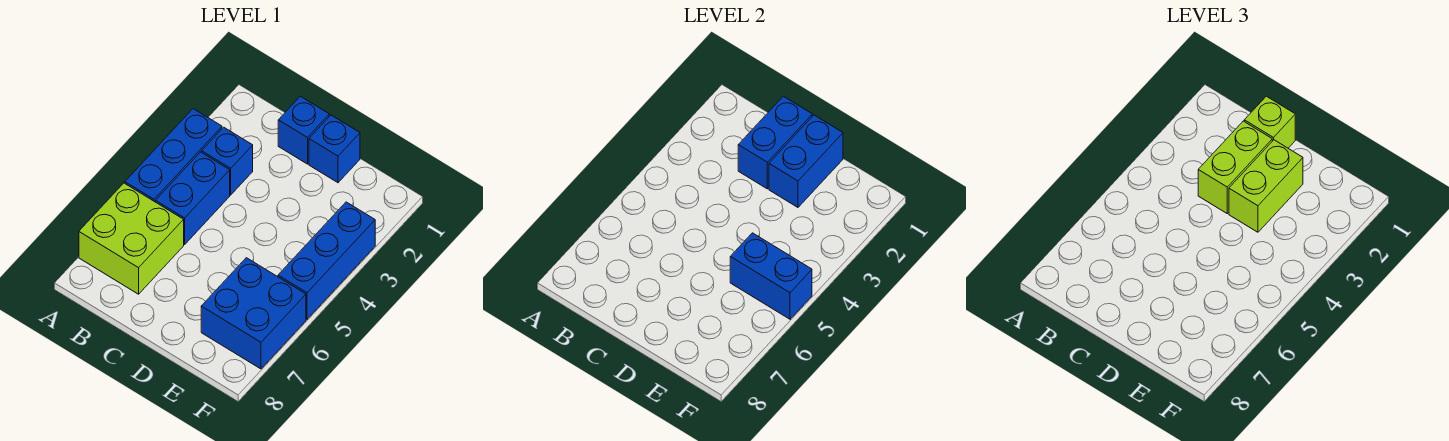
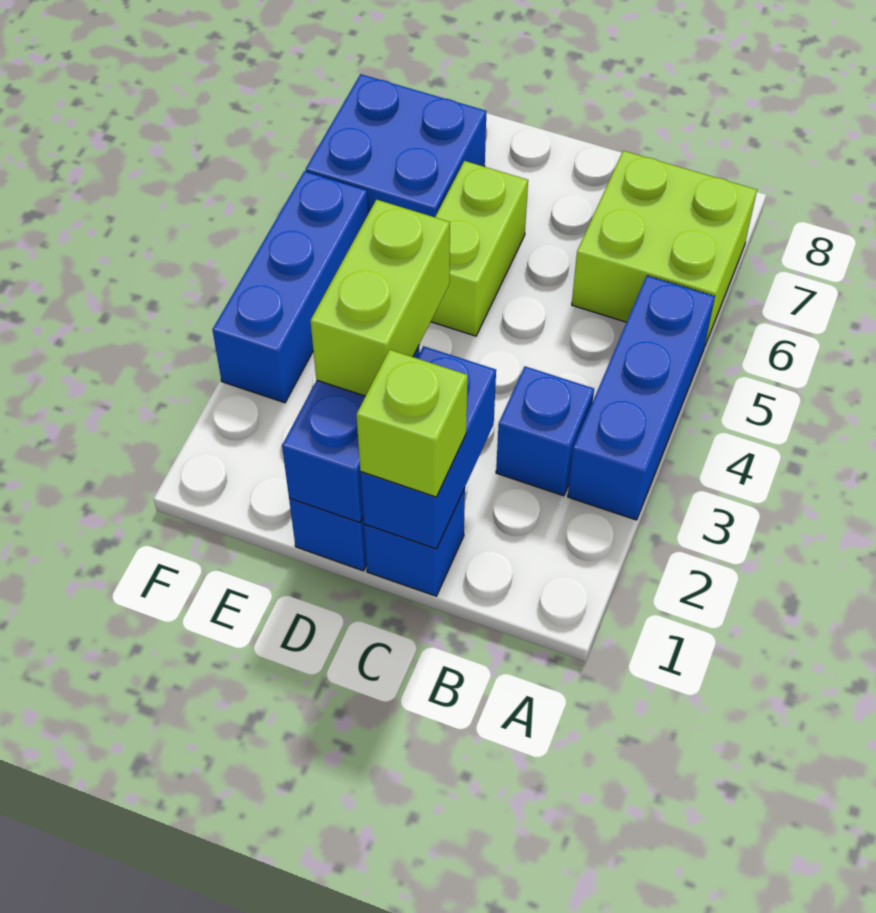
blue 1x2 brick [156,152,230,245] -> none
lime 1x2 brick [1198,121,1272,213] -> lime 1x2 brick moved to [431,161,528,336]
blue 1x2 brick [730,233,812,319] -> none

